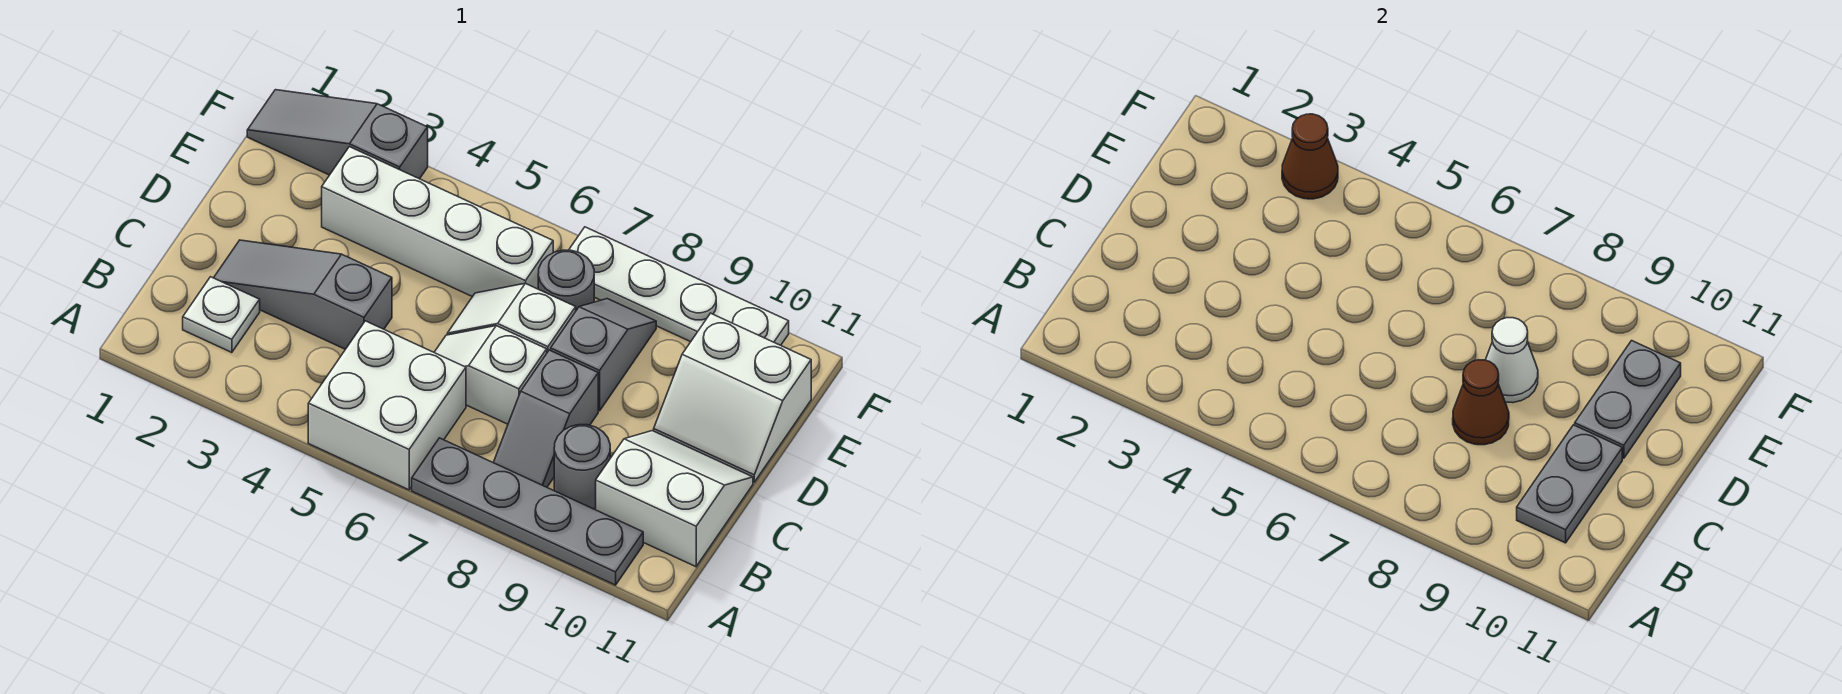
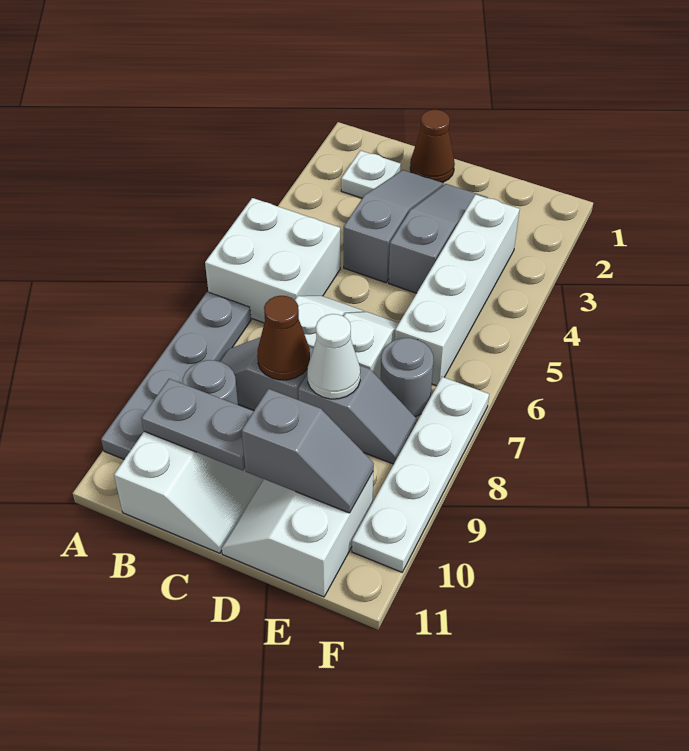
grey 1x2 plate [1575,341,1681,458] -> grey 1x2 slope [242,389,374,513]
grey 1x3 slope [247,90,428,179] -> grey 1x3 slope moved to [389,184,487,293]
brown 1x1 cone [1282,114,1338,199] -> brown 1x1 cone moved to [410,110,455,183]

